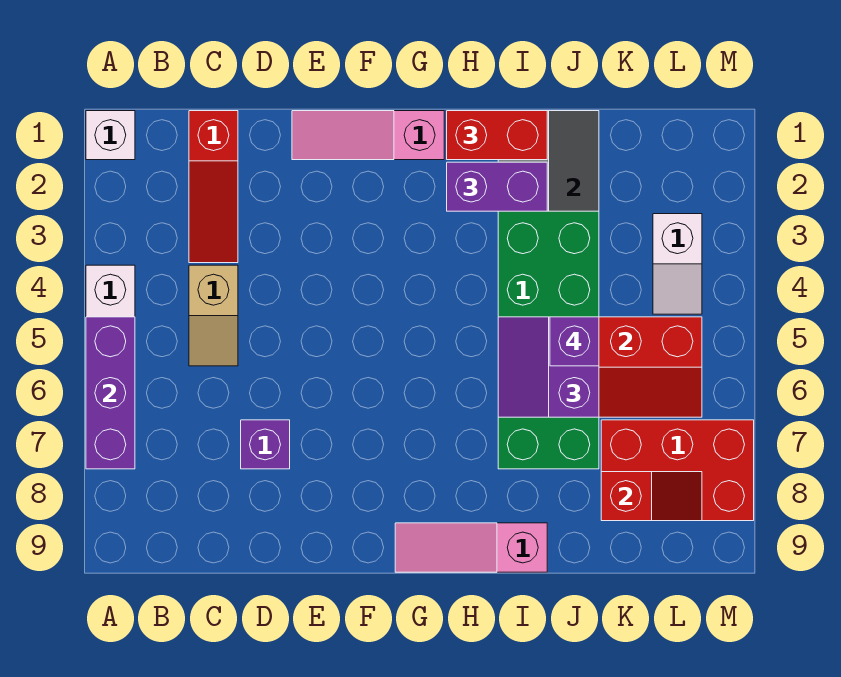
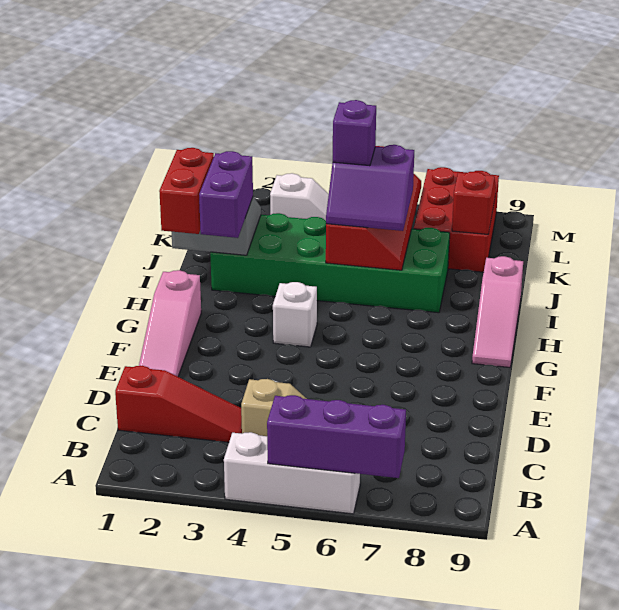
white 1x1 brick [86,111,135,160] -> white 1x1 brick moved to [273,282,317,347]
purple 1x1 brick [241,420,290,469] -> none

